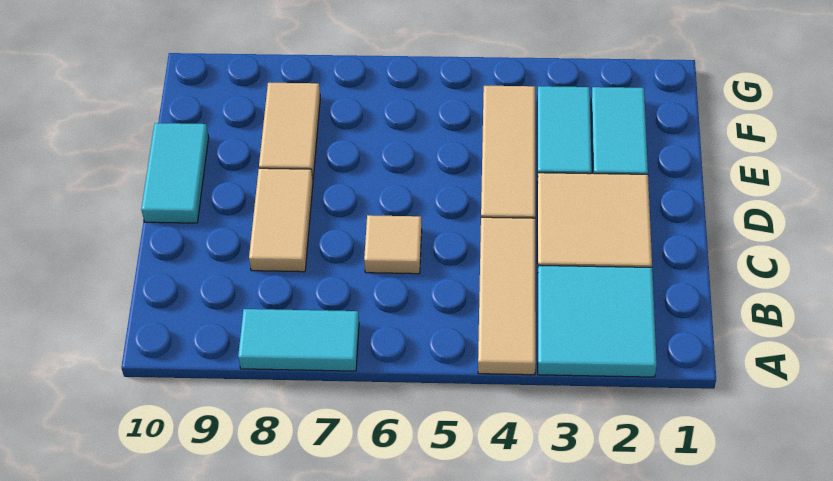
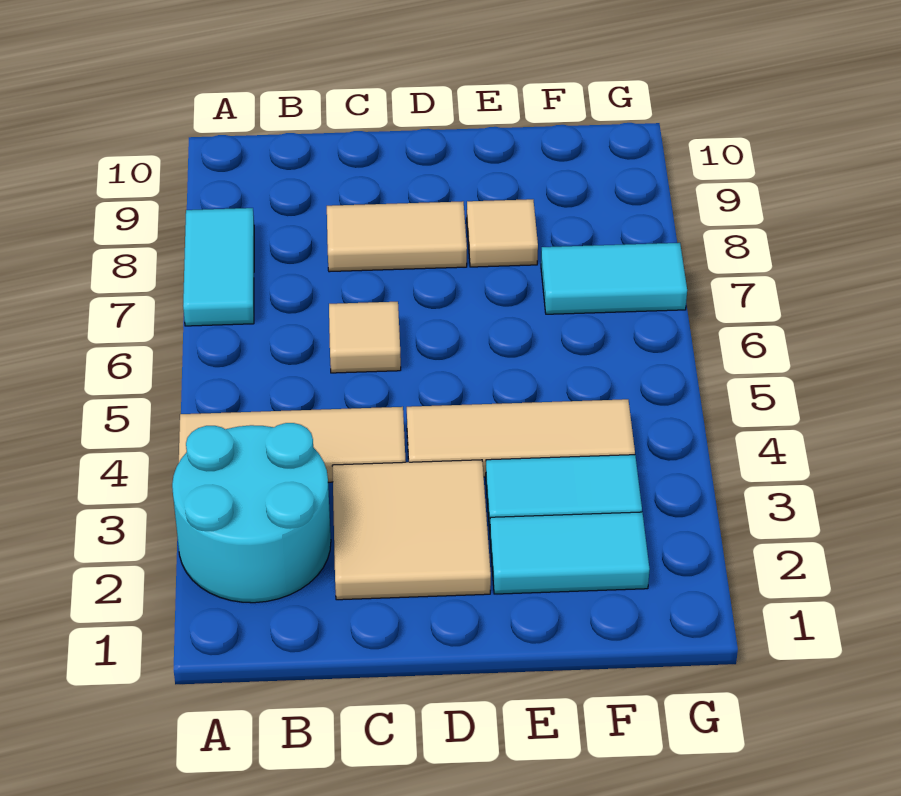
cyan 2x2 tile [538,265,657,377] -> cyan 2x2 round brick [172,423,331,603]
cyan 1x2 tile [141,123,209,223] -> cyan 1x2 tile moved to [541,243,687,314]
tan 1x2 tile [259,83,320,177] -> tan 1x1 tile [467,199,538,267]

